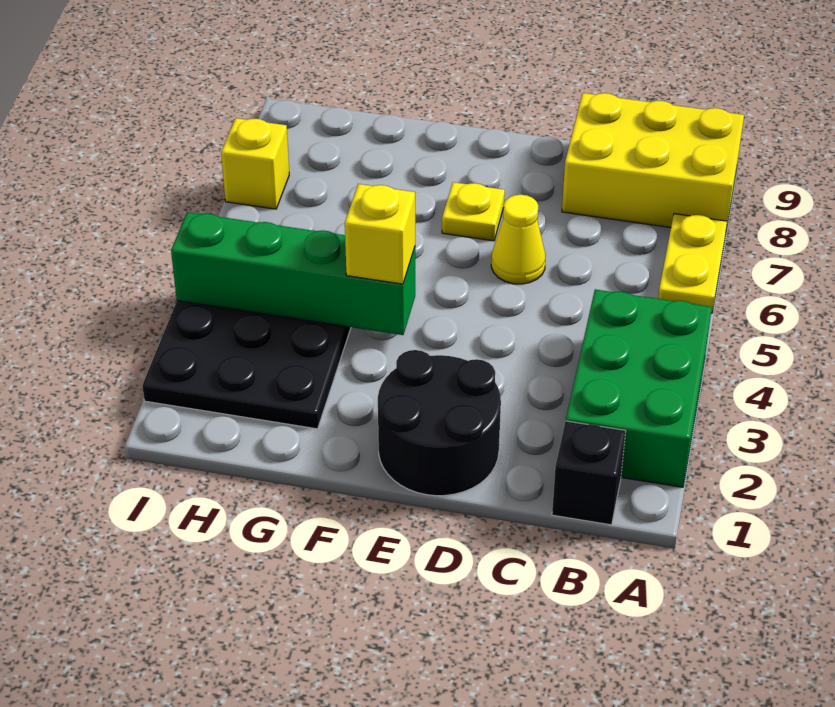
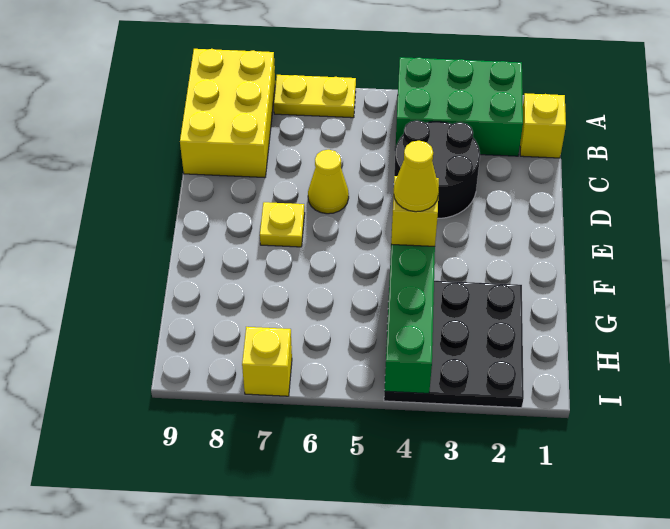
black 1x1 brick [552,421,626,525] -> yellow 1x1 brick [520,93,566,158]
black 2x2 round brick [378,350,501,496] -> black 2x2 round brick moved to [394,120,480,219]
none -> yellow 1x1 cone [394,141,439,212]

